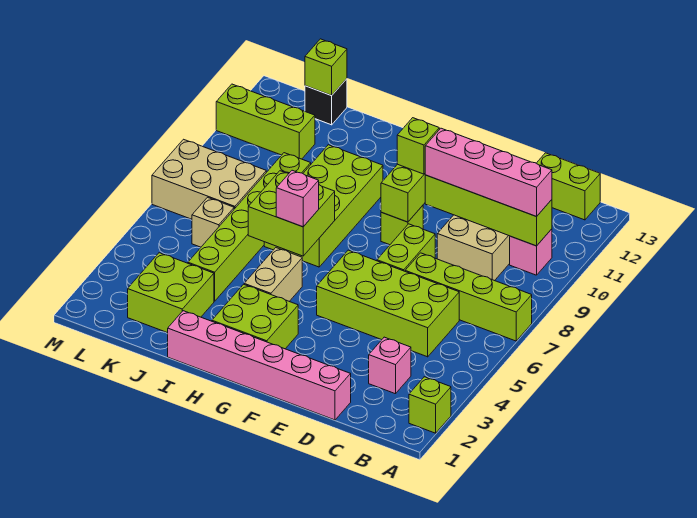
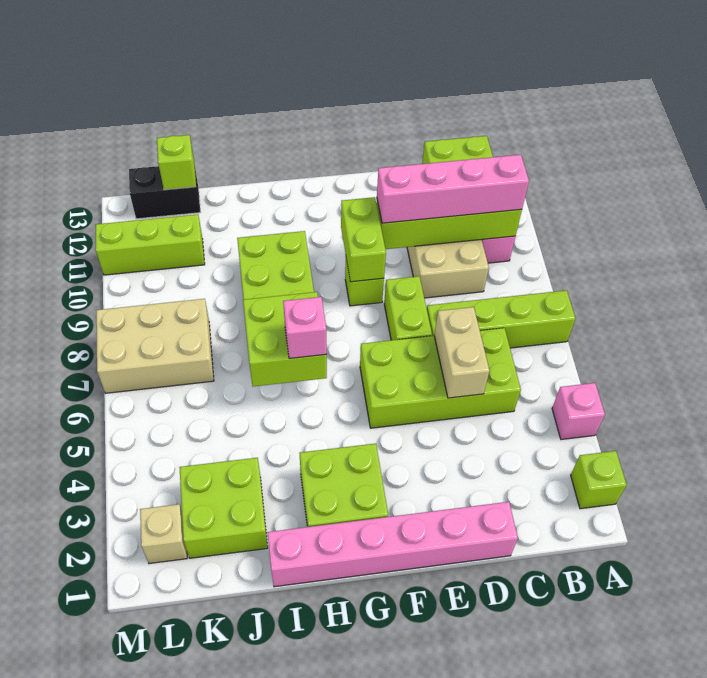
pink 1x1 brick [369,337,411,394] -> pink 1x1 brick moved to [552,383,605,440]
lime 1x1 brick [397,118,439,174] -> none
tan 1x2 brick [244,248,302,301] -> tan 1x2 brick moved to [434,307,489,398]
lime 1x6 brick [188,153,311,301] -> none
tan 1x1 brick [192,197,234,247] -> tan 1x1 brick moved to [140,504,187,564]
black 1x1 brick [305,79,347,125] -> black 1x2 brick [129,164,200,219]

